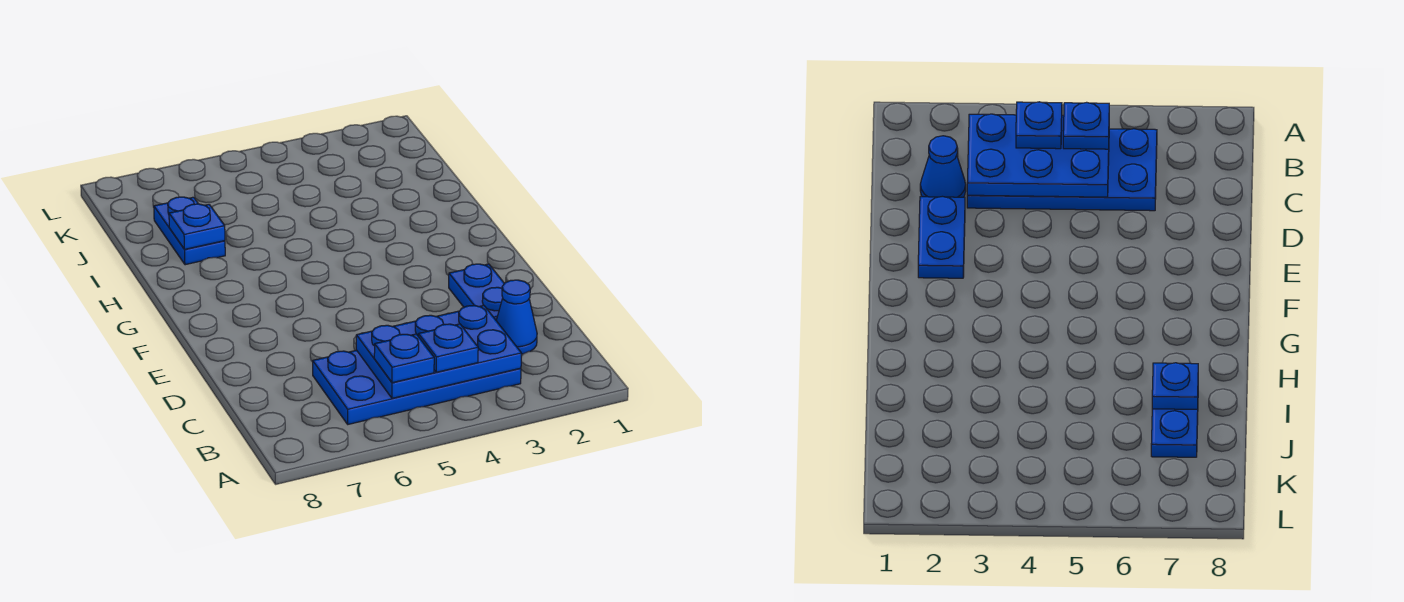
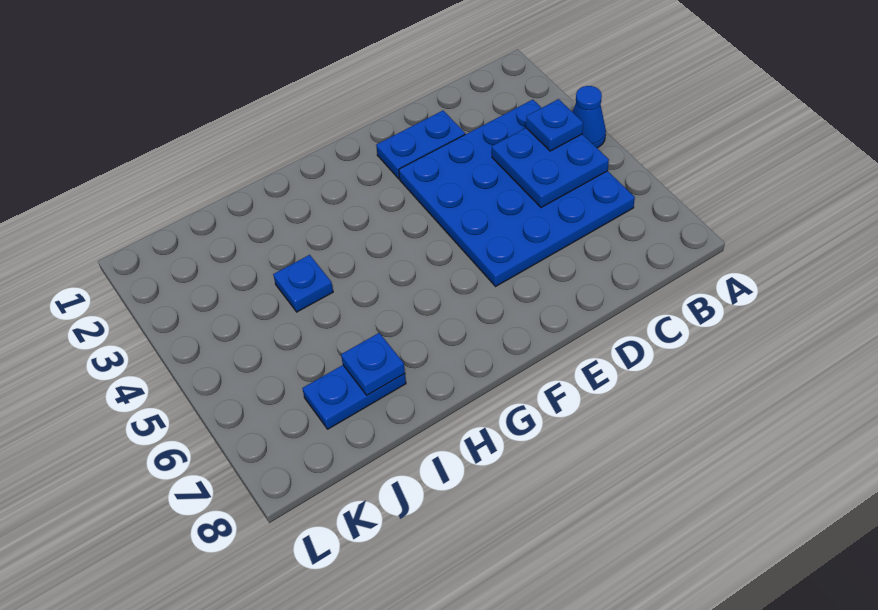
blue 2x4 plate [313,350,521,424] -> blue 4x4 plate [399,100,635,286]
blue 2x3 plate [356,305,521,398] -> blue 2x2 plate [492,128,609,208]
blue 1x1 plate [374,334,434,383] -> blue 1x1 plate moved to [273,255,333,312]
blue 1x1 cone [496,280,537,354] -> blue 1x1 cone moved to [573,86,606,148]

